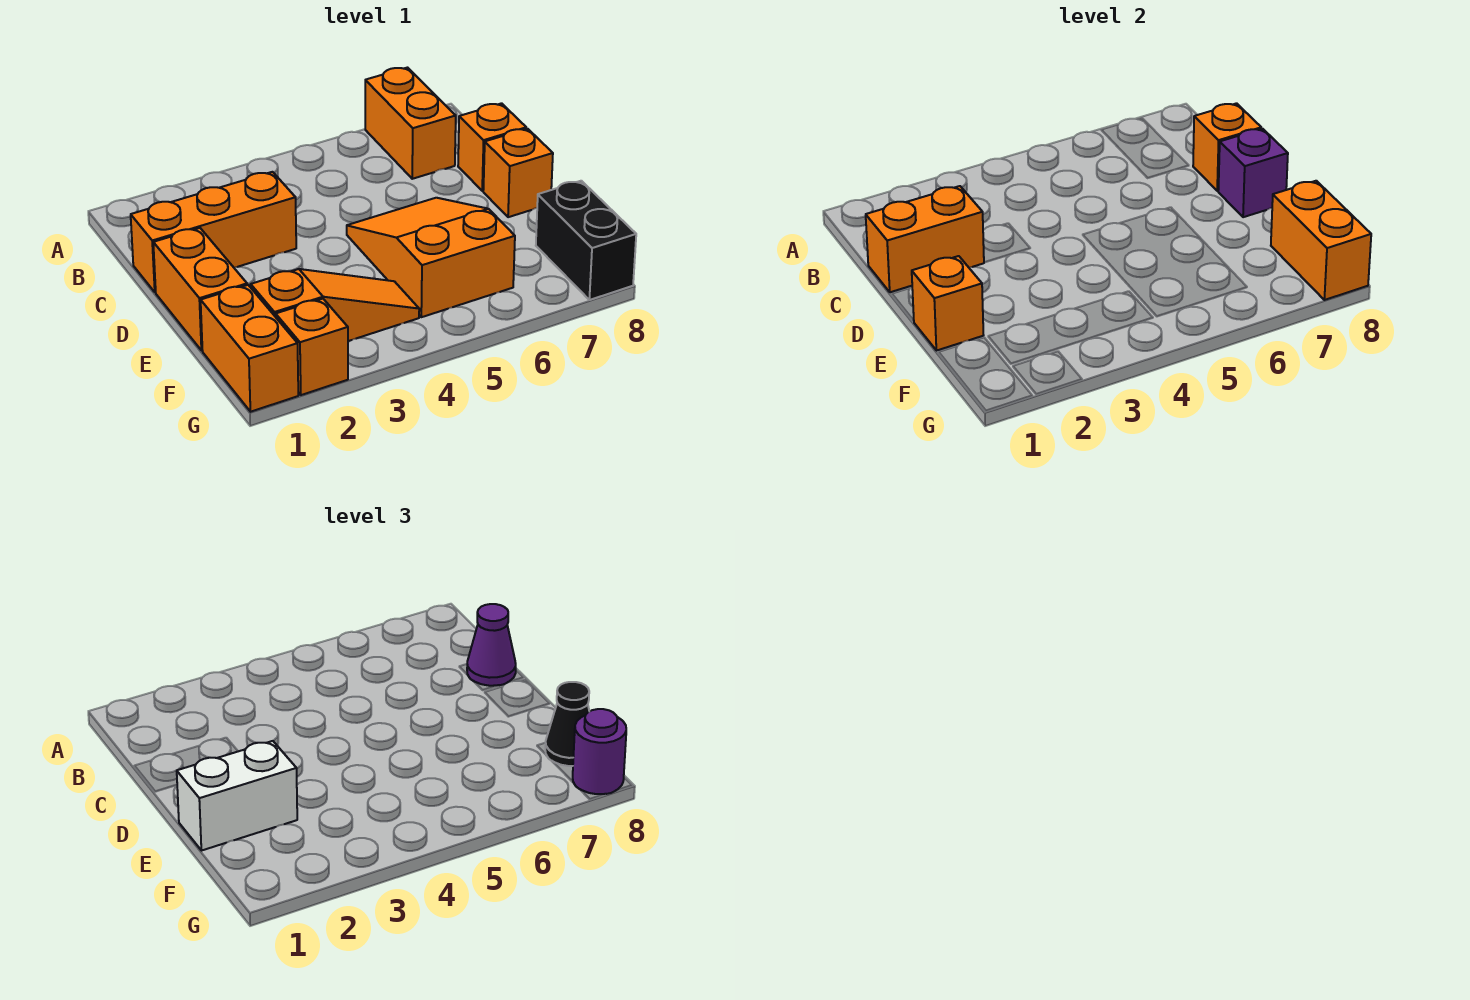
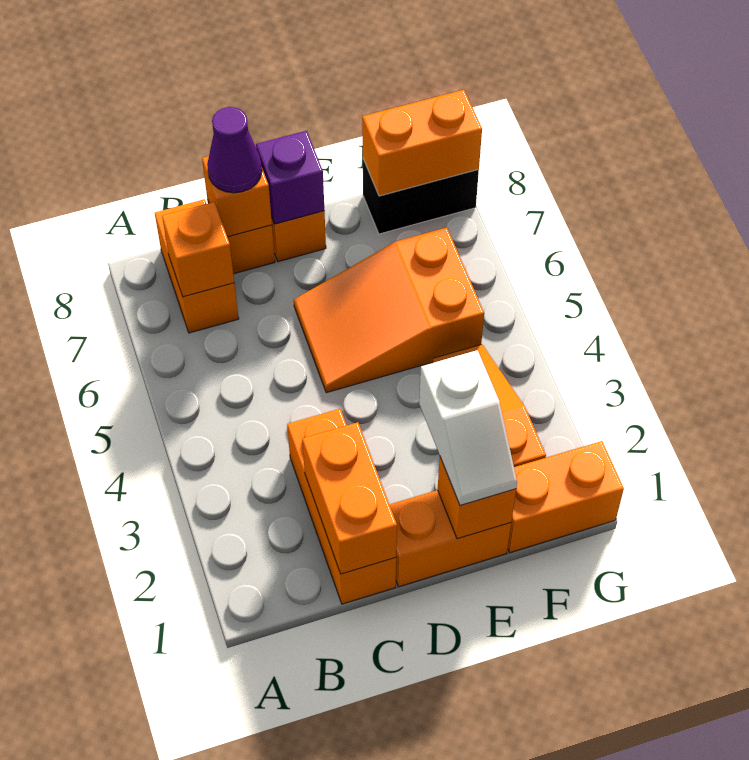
orange 1x2 brick [365,68,456,179] -> orange 1x2 brick turned to [155,199,239,333]
white 1x2 brick [177,741,297,851] -> white 1x2 slope [419,350,517,506]
black 1x1 cone [545,682,589,766] -> none
orange 1x1 brick [276,299,348,395] -> orange 1x1 brick moved to [162,202,234,297]
purple 1x1 round brick [573,709,626,794] -> none

